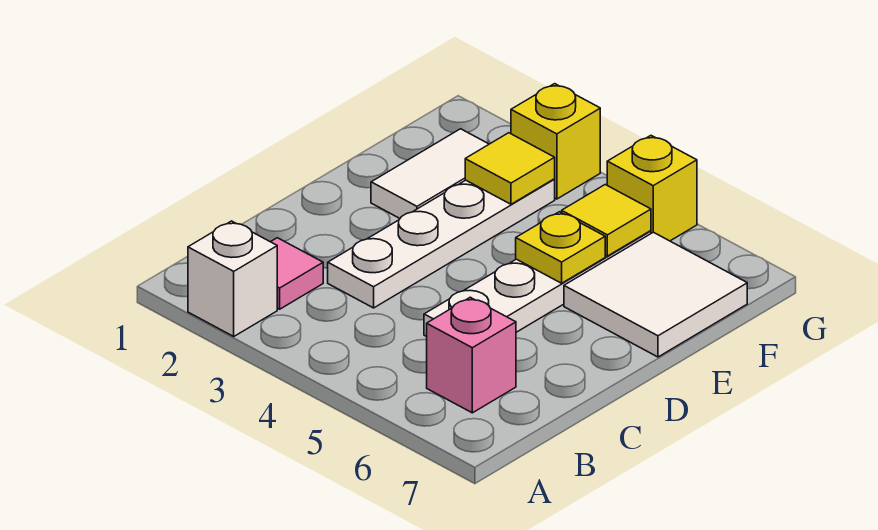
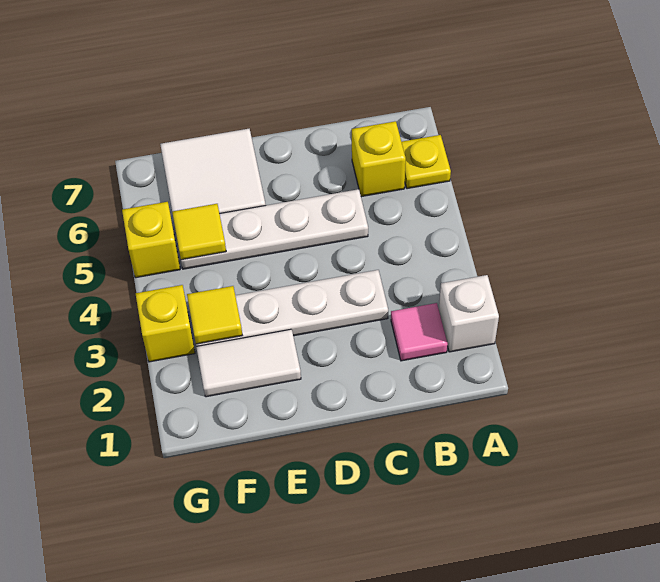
pink 1x1 brick [427,297,516,413] -> yellow 1x1 brick [352,121,406,197]
yellow 1x1 plate [516,212,605,283] -> yellow 1x1 plate moved to [402,135,451,189]

